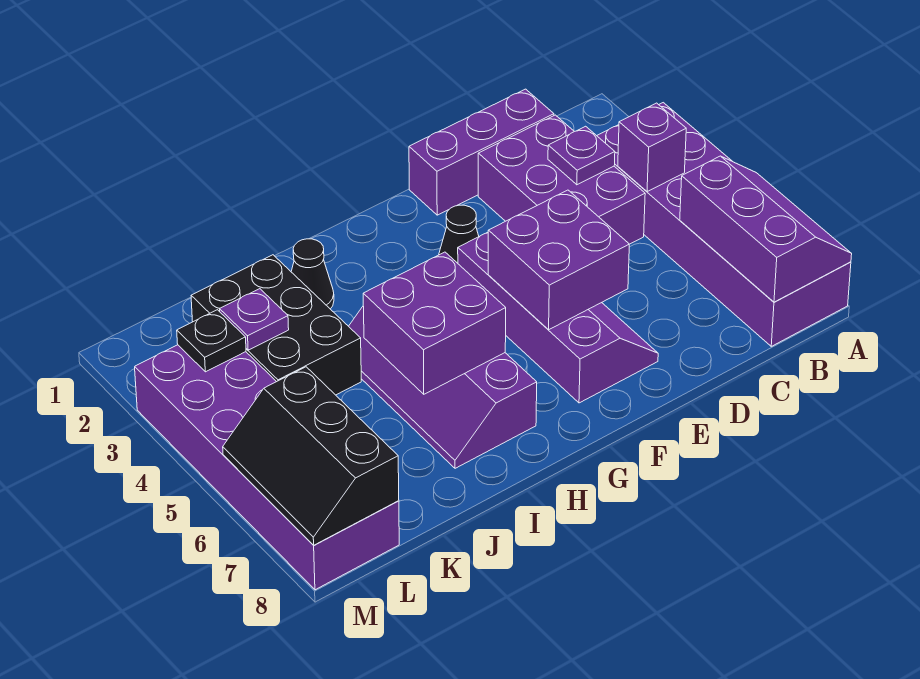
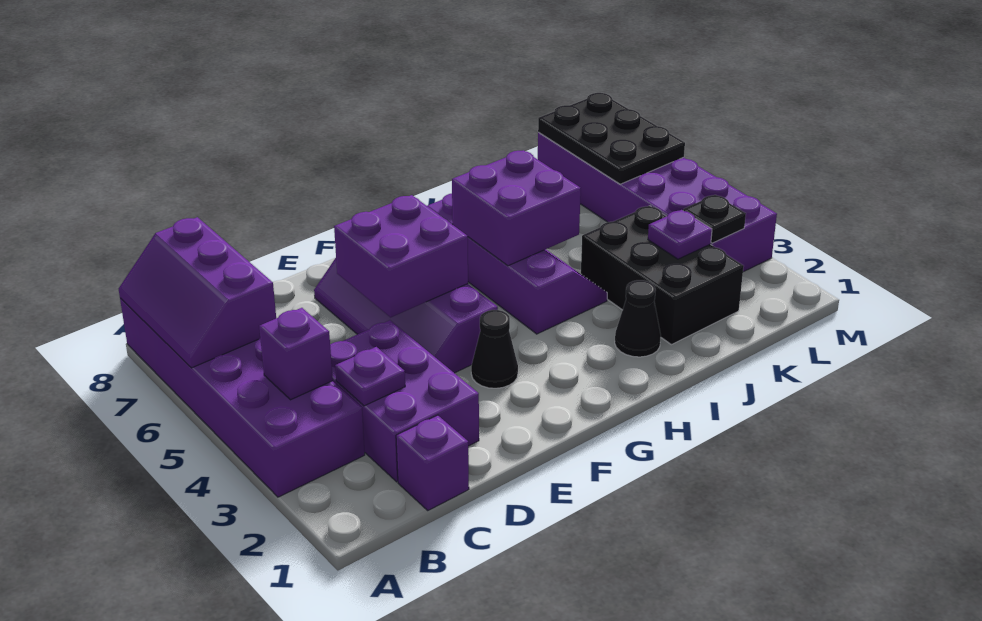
purple 1x3 brick [409,89,554,215] -> purple 1x1 brick [396,415,469,510]
black 2x3 slope [223,367,399,545] -> black 2x3 plate [538,93,685,184]

